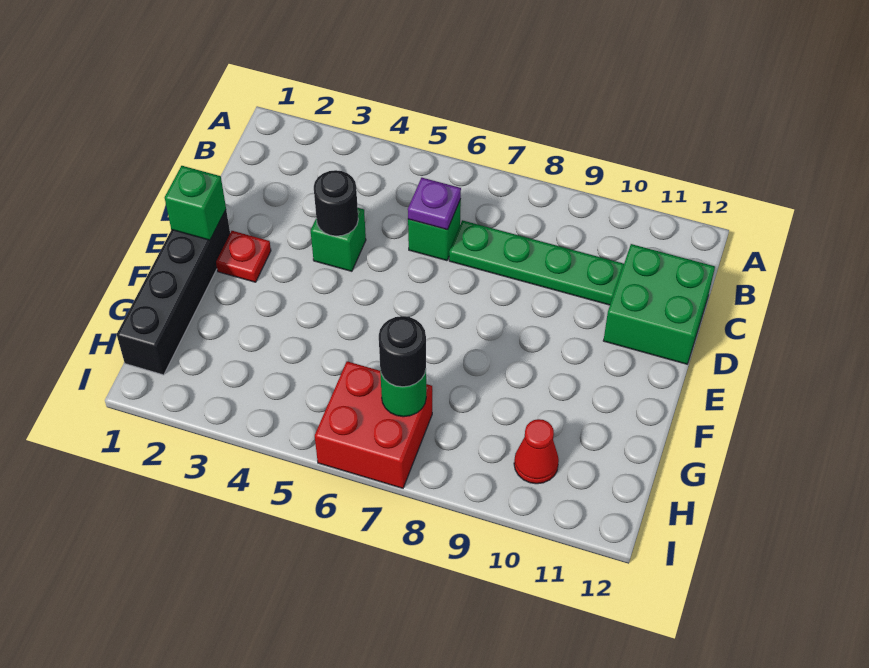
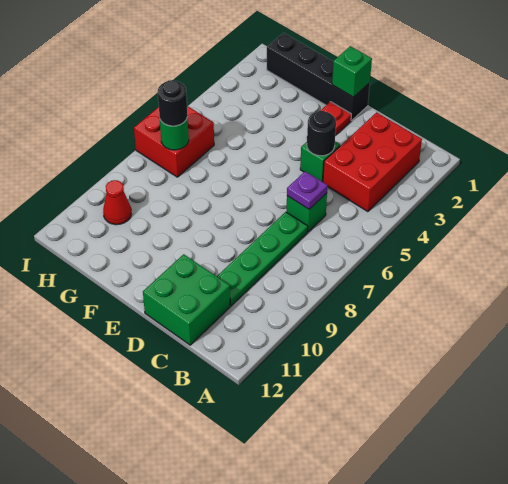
none -> red 2x3 brick [323,112,422,212]

